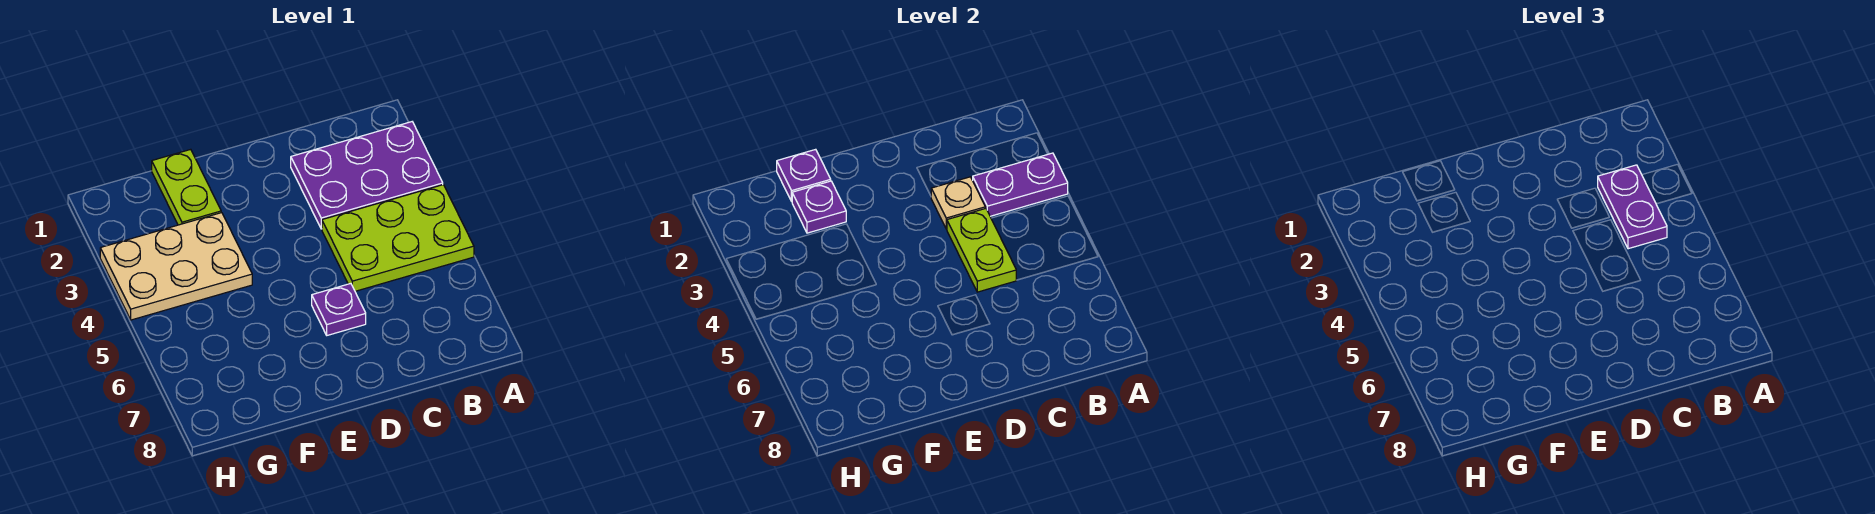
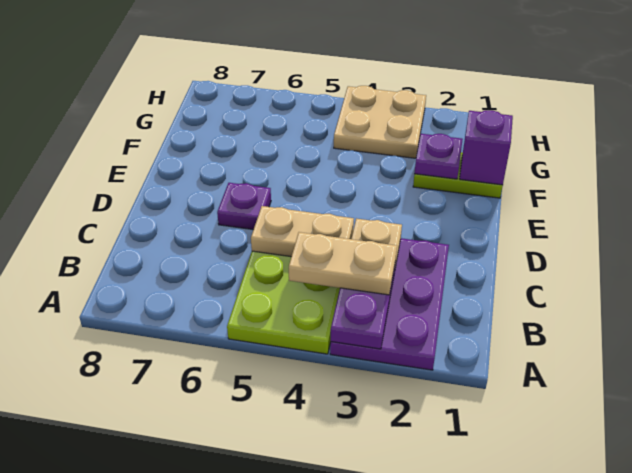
purple 1x2 plate [1598,165,1667,249] -> tan 1x2 plate [289,232,397,295]
lime 1x2 plate [947,208,1016,292] -> tan 1x2 plate [251,206,354,257]
purple 1x1 plate [777,149,831,201] -> purple 1x1 brick [460,110,513,185]
tan 2x3 plate [100,213,252,320] -> tan 2x2 plate [334,86,426,158]

